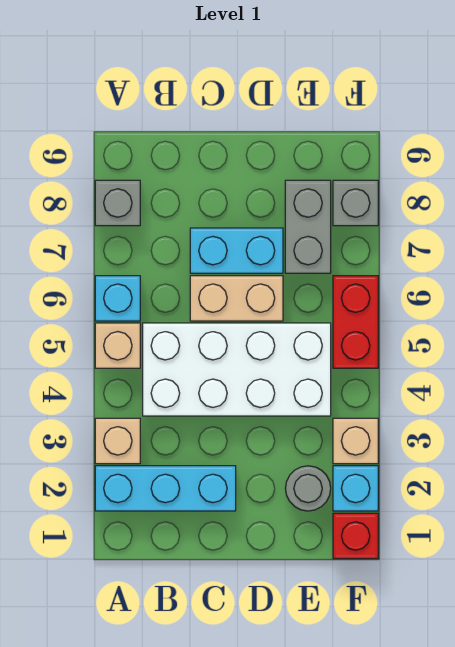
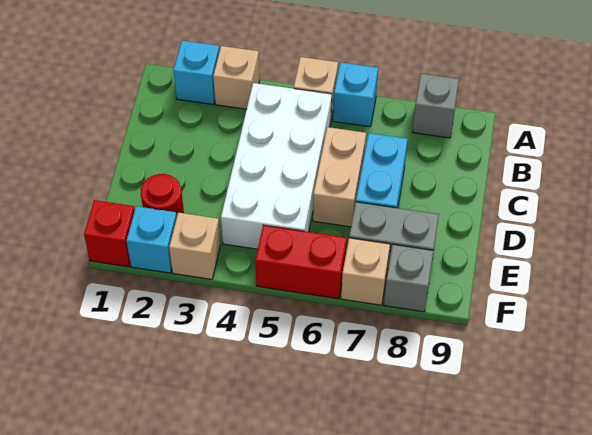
cyan 1x3 brick [95,466,236,511] -> cyan 1x1 brick [174,41,219,104]
grey 1x1 round brick [285,466,331,511] -> red 1x1 round brick [141,174,184,216]
none -> tan 1x1 brick [341,238,390,305]

